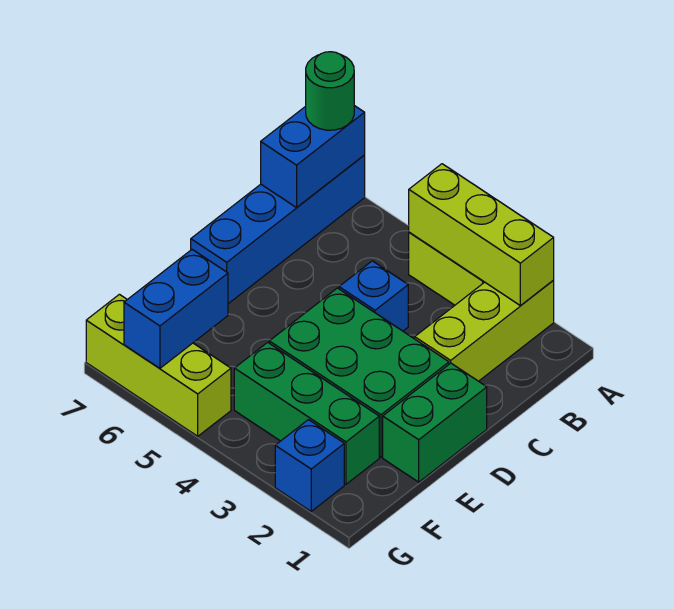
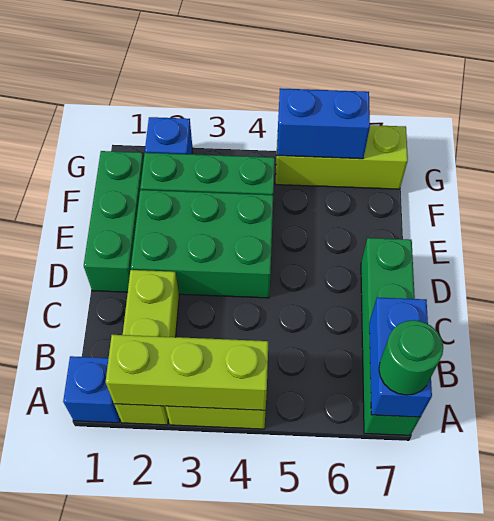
blue 1x4 brick [191,155,365,304] -> green 1x4 brick [361,238,420,435]
blue 1x1 brick [339,261,408,331] -> blue 1x1 brick moved to [63,356,120,423]
green 1x2 brick [383,363,487,482] -> green 1x3 brick [84,151,144,292]
blue 1x2 brick [124,250,228,368] -> blue 1x2 brick turned to [277,88,370,159]

